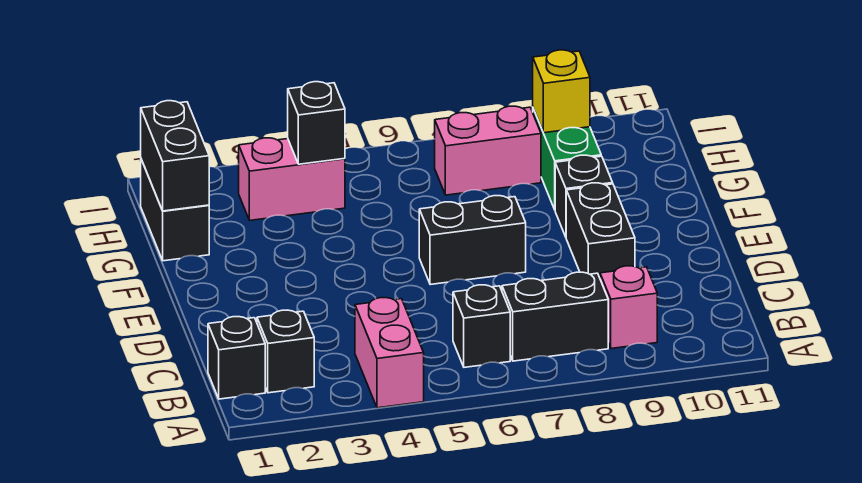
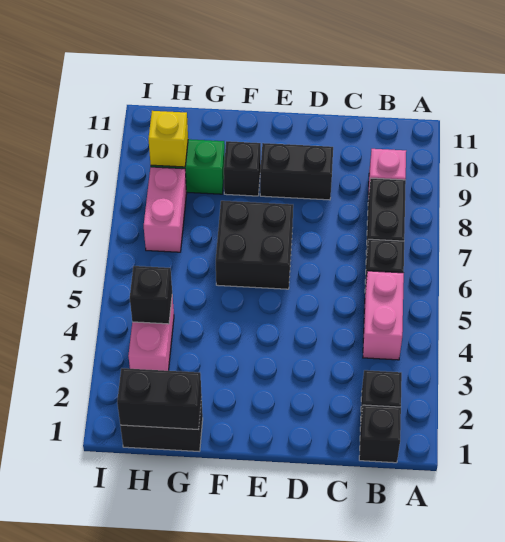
pink 1x2 brick [355,298,424,408] -> pink 1x2 brick turned to [363,271,404,360]
black 1x2 brick [419,196,526,285] -> black 2x2 brick [216,201,293,289]

